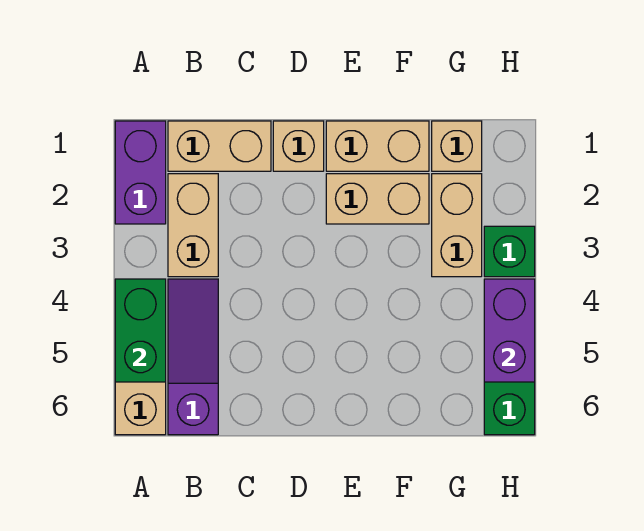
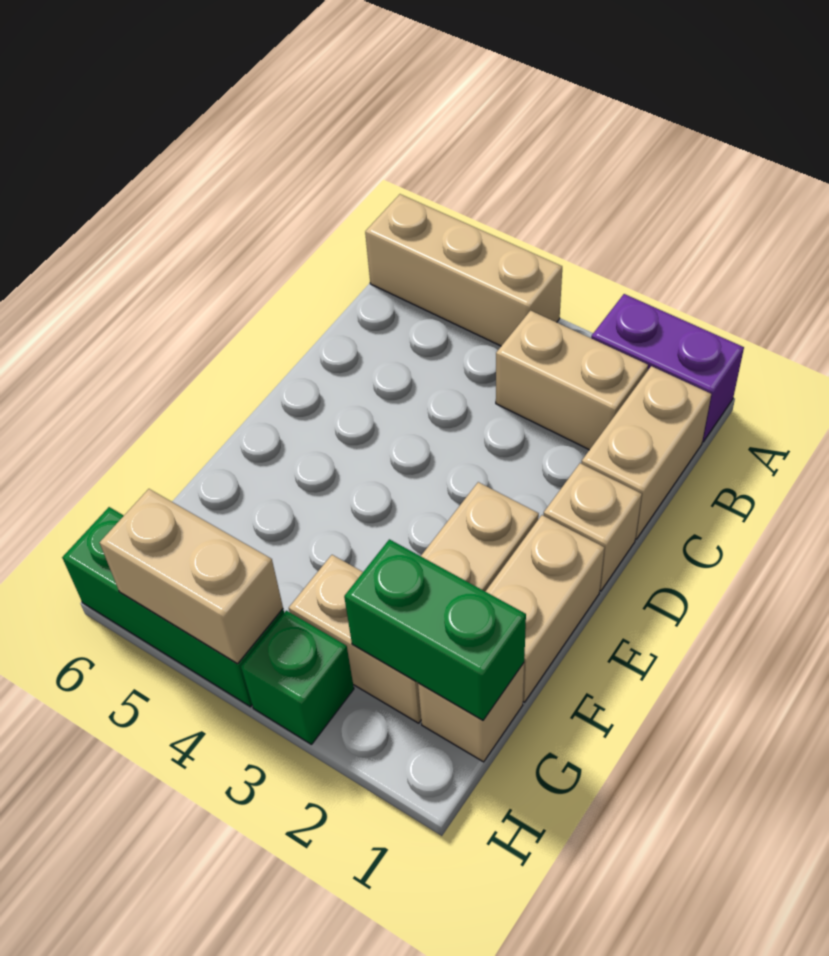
green 1x2 brick [115,279,166,382] -> green 1x2 brick moved to [344,539,526,720]
purple 1x3 slope [168,279,218,435] -> none
purple 1x2 brick [484,279,535,382] -> tan 1x2 brick [100,489,283,664]

